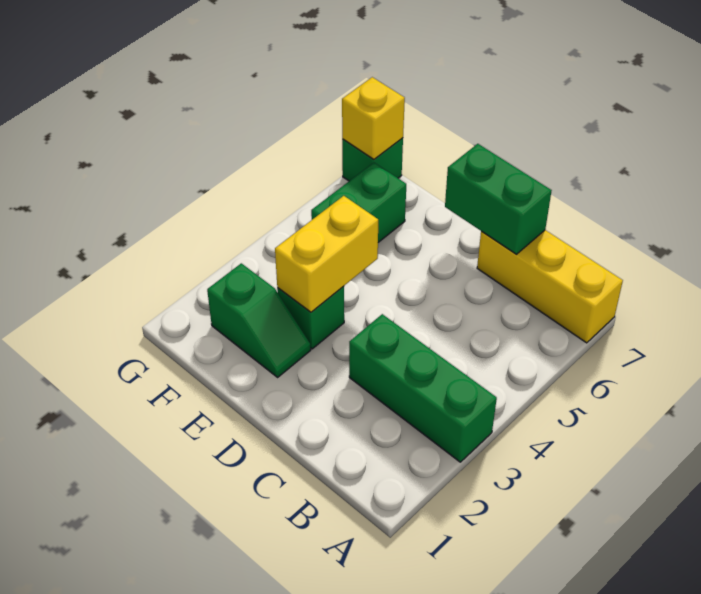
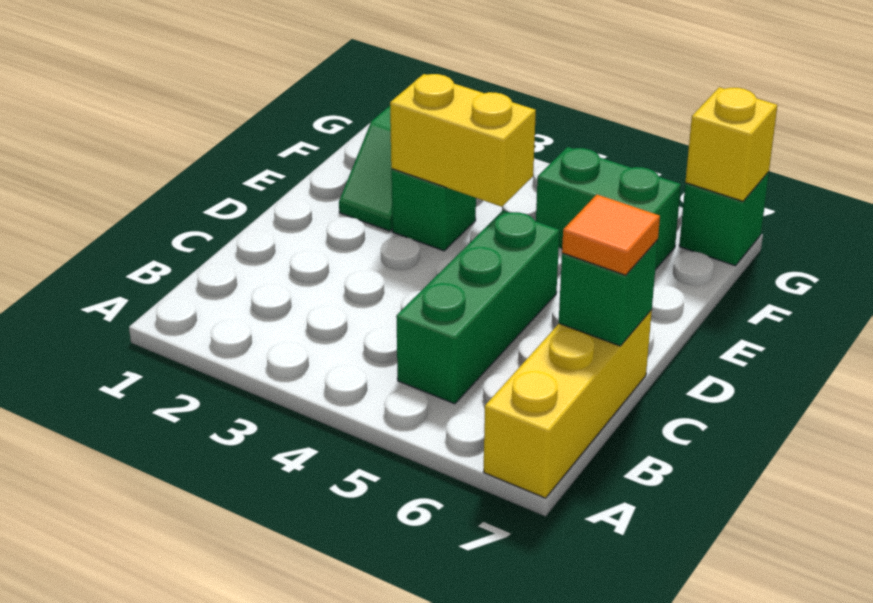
green 1x3 brick [349,314,497,462] -> green 1x3 brick moved to [396,210,560,404]
green 1x2 brick [445,144,552,254] -> green 1x1 brick [559,240,658,346]
none -> orange 1x1 tile [562,195,660,275]

